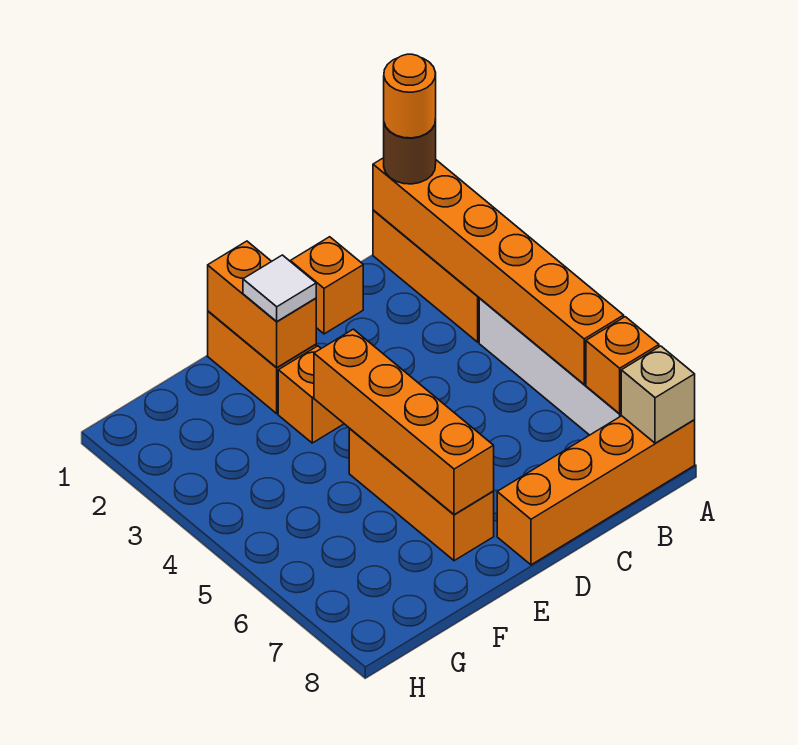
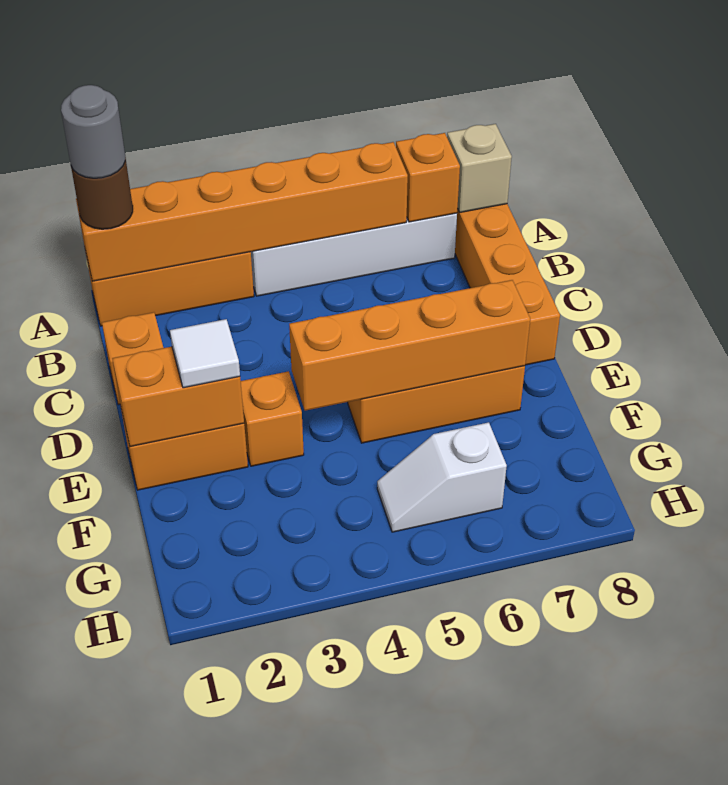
orange 1x1 round brick [384,54,436,138] -> grey 1x1 round brick [61,85,125,178]
none -> white 1x2 slope [377,422,507,532]

